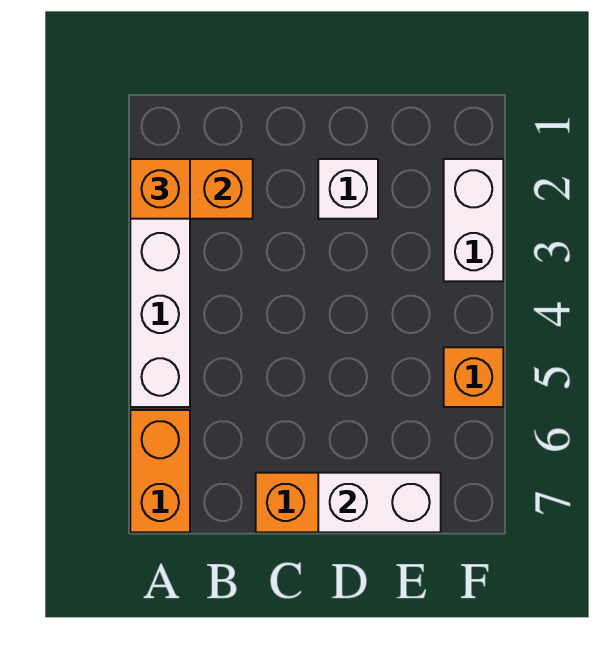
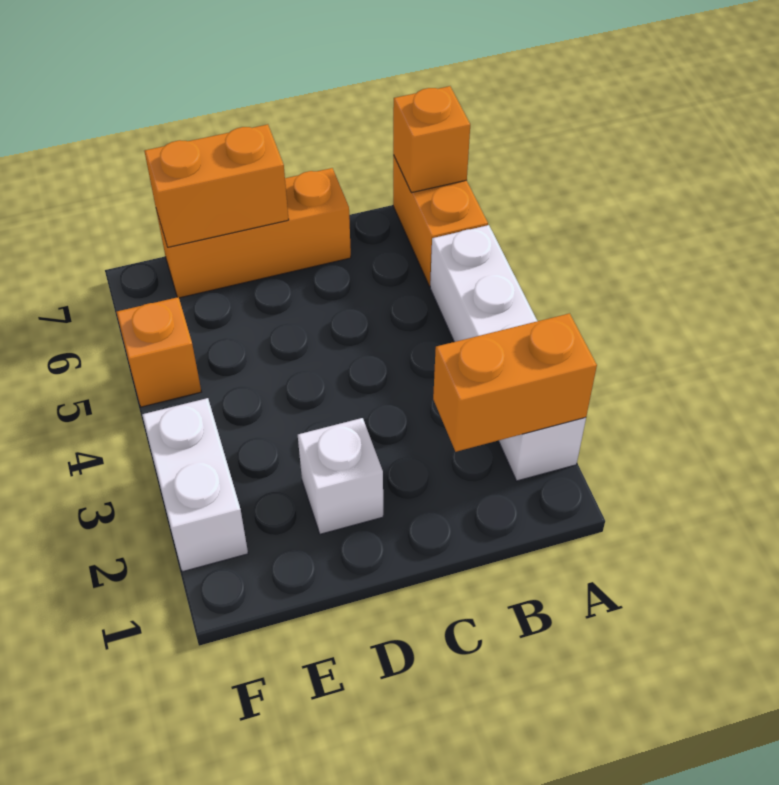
orange 1x1 brick [130,159,190,219] -> orange 1x1 brick moved to [393,86,470,193]
white 1x2 brick [318,473,441,532] -> orange 1x2 brick [144,124,289,247]

